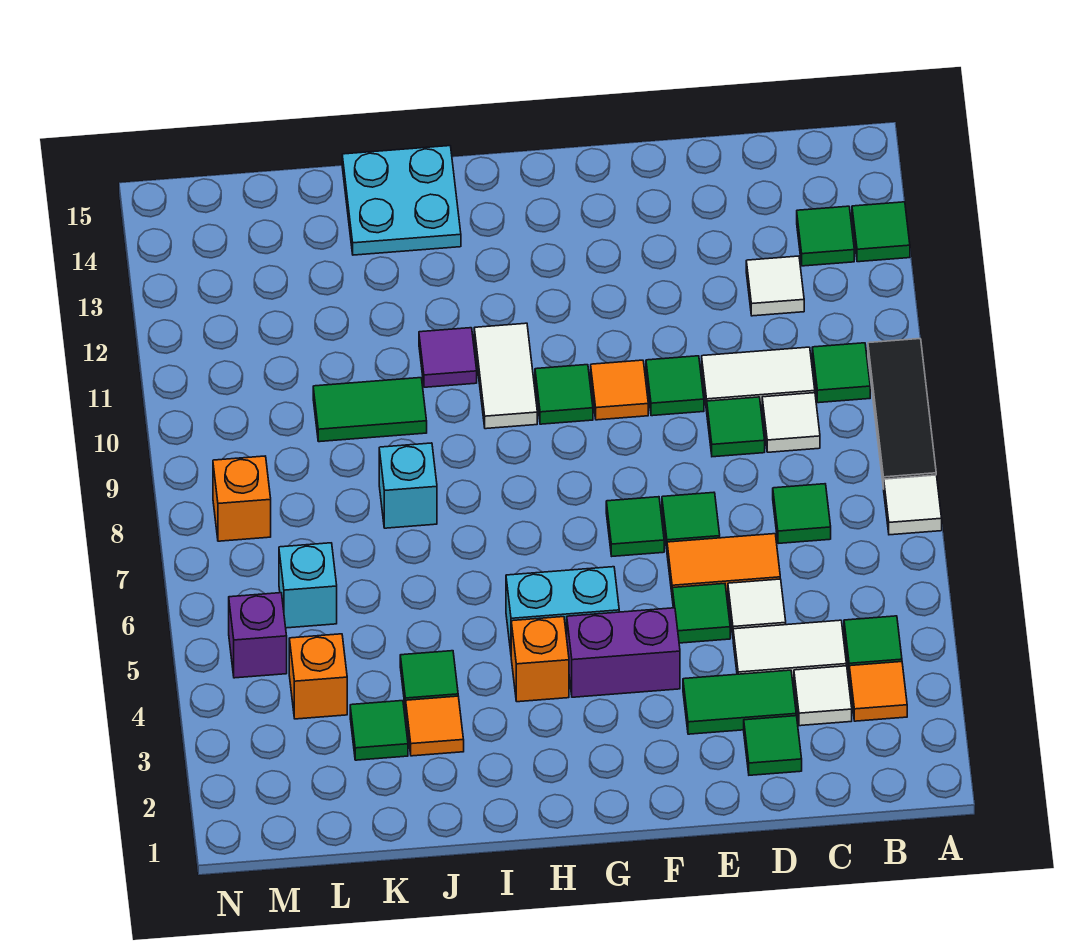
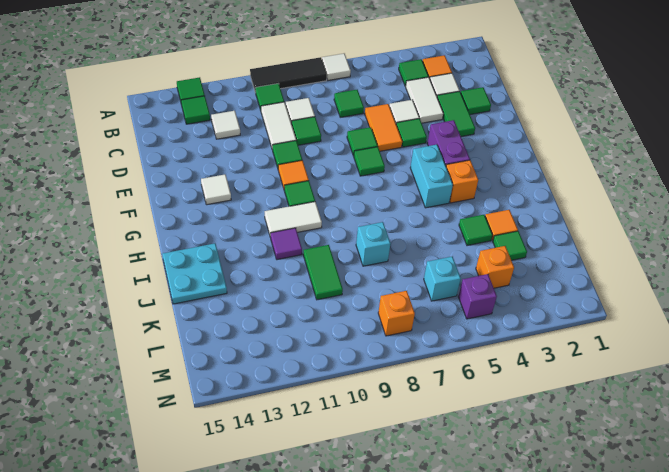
none -> white 1x1 tile [201,174,231,205]

